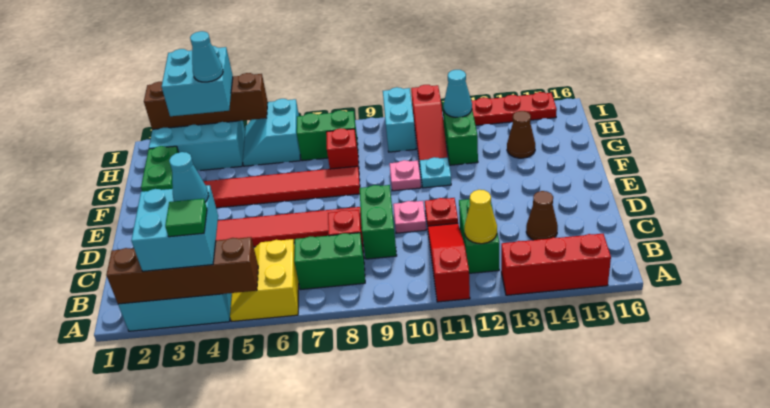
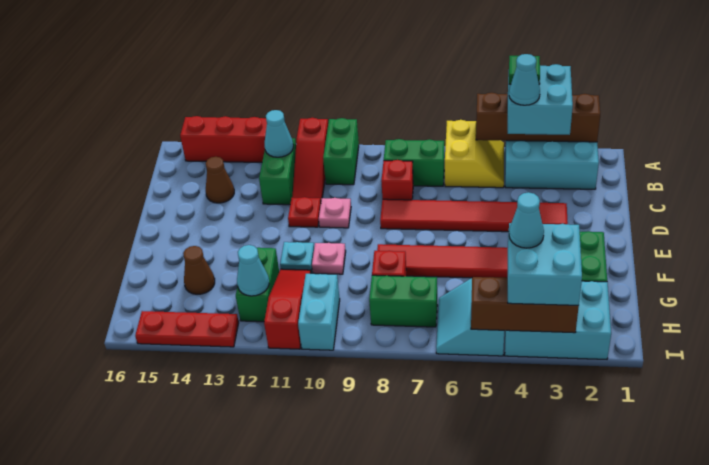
yellow 1x1 cone [464,190,497,244] -> cyan 1x1 cone [265,110,293,157]
green 1x2 brick [359,185,397,259] -> green 1x2 brick moved to [323,118,359,185]
cyan 2x2 slope [243,99,300,166] -> cyan 2x2 slope turned to [436,278,504,356]
brown 1x4 brick [144,73,268,129] -> brown 1x3 brick [471,277,579,333]

